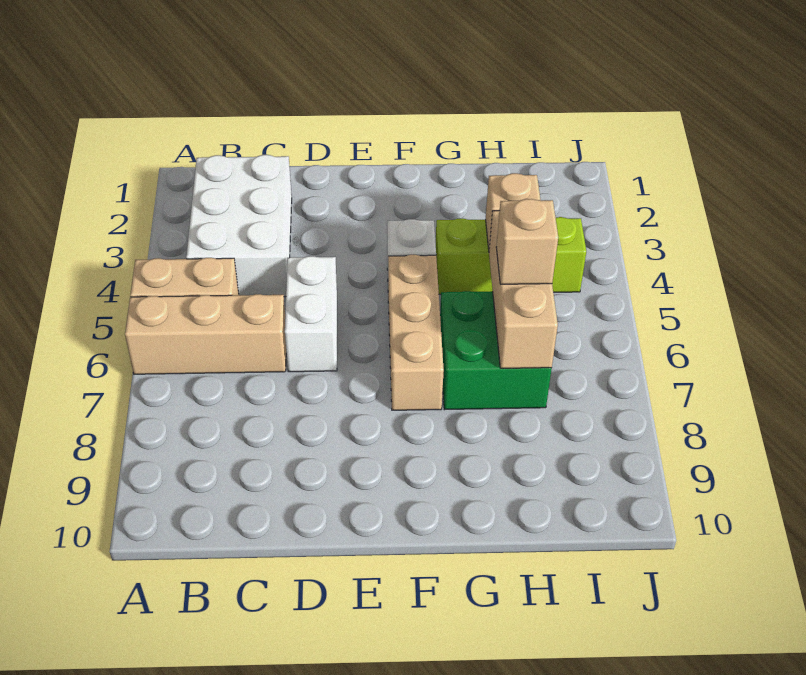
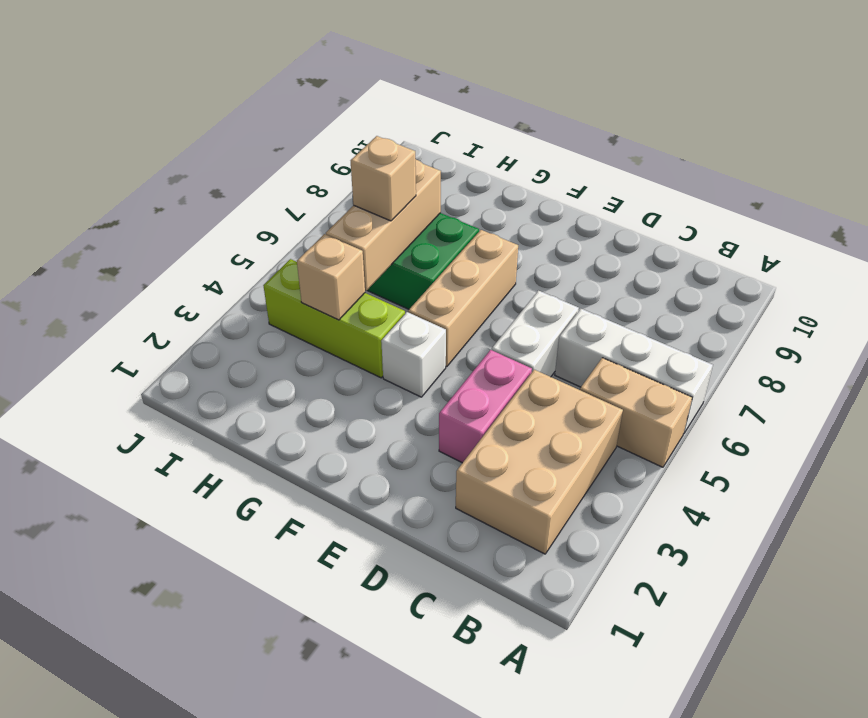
tan 1x3 brick [125,294,286,374] -> white 1x3 brick [555,309,713,433]
white 2x3 brick [186,155,292,297] -> tan 2x3 brick [456,370,623,554]
none -> pink 1x2 brick [439,350,532,463]

